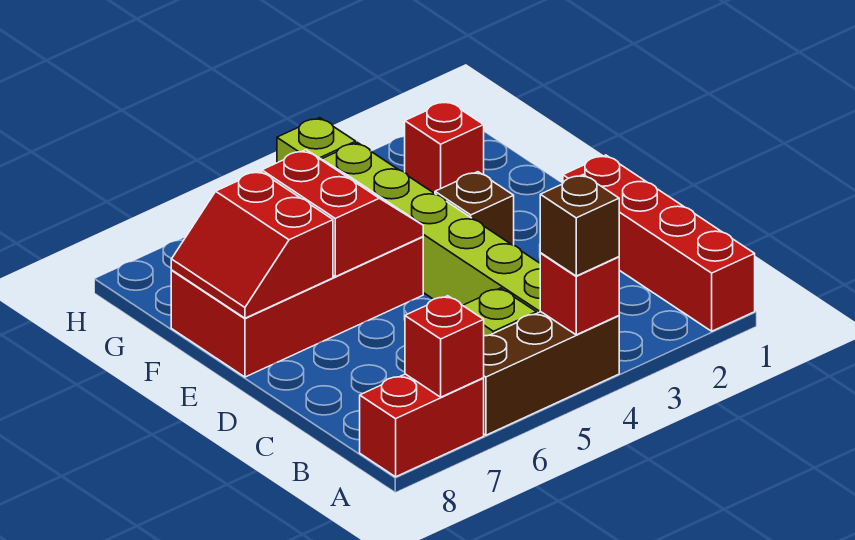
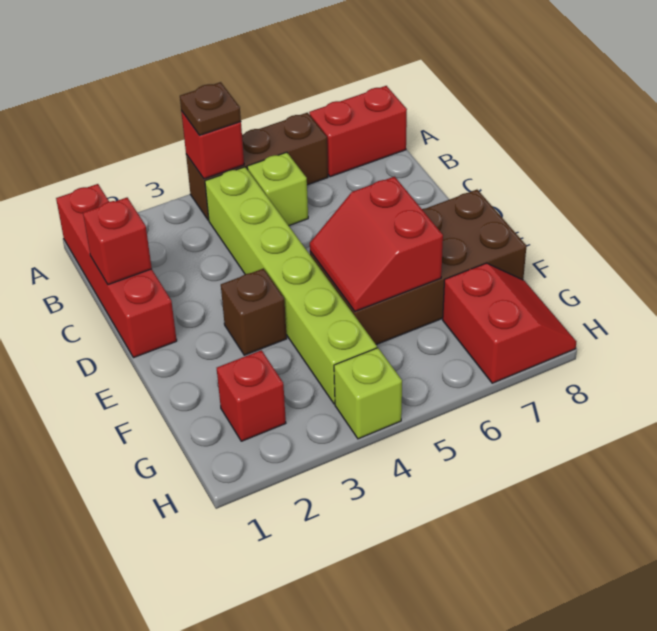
brown 1x1 brick [540,175,619,276] -> brown 1x1 plate [180,82,241,135]
red 1x1 brick [405,296,484,397] -> red 1x1 brick moved to [83,198,152,285]
red 2x4 brick [171,237,423,377] -> brown 2x4 brick [310,190,526,345]
red 2x2 slope [171,171,333,318] -> red 2x2 slope moved to [443,263,576,383]

